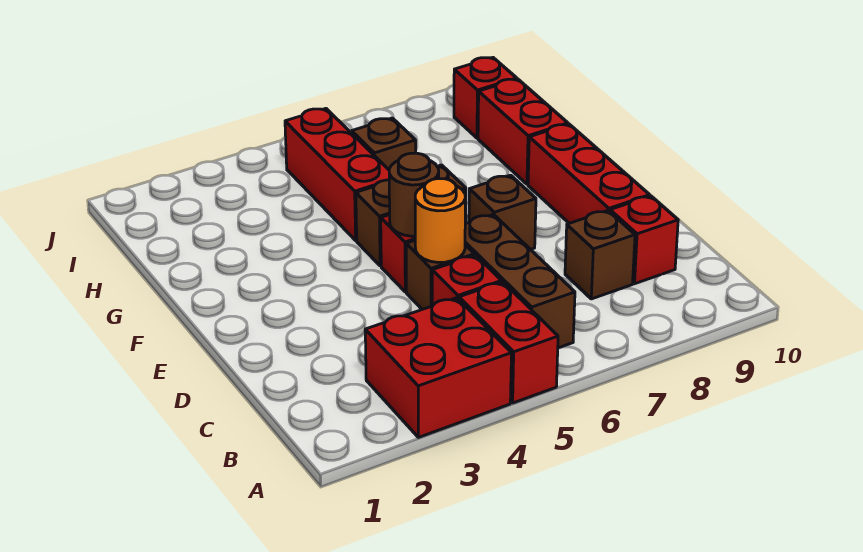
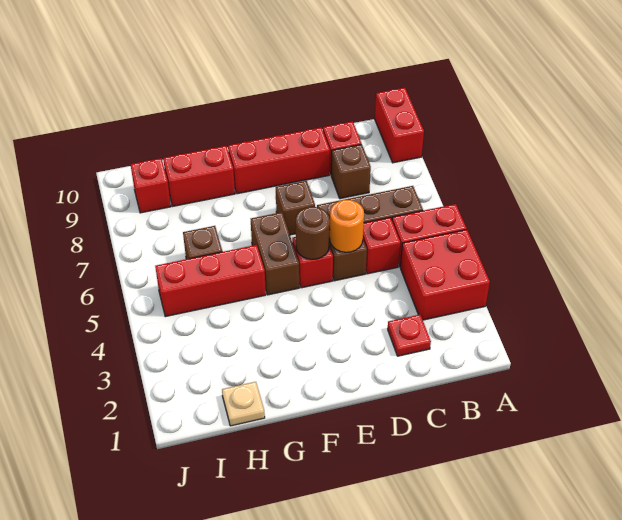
none -> red 1x2 brick [375,88,424,163]
none -> red 1x1 plate [388,315,431,356]
none -> tan 1x1 plate [222,382,265,426]

